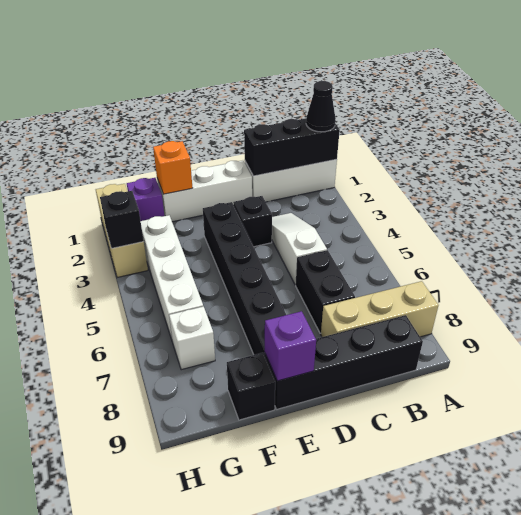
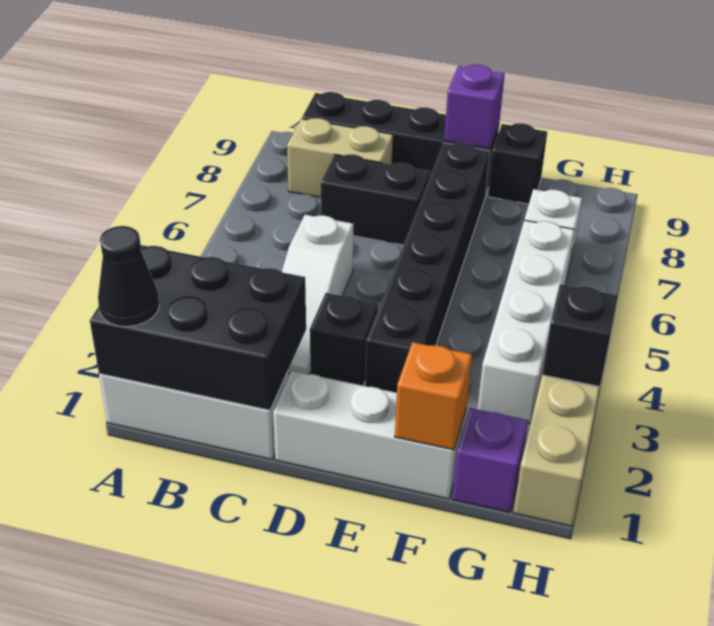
black 1x3 brick [244,118,340,176] -> black 2x3 brick [90,245,306,410]
tan 1x3 brick [321,281,439,337] -> tan 1x2 brick [287,118,393,198]
black 1x2 brick [296,250,355,333] -> black 1x2 brick turned to [321,154,430,245]

